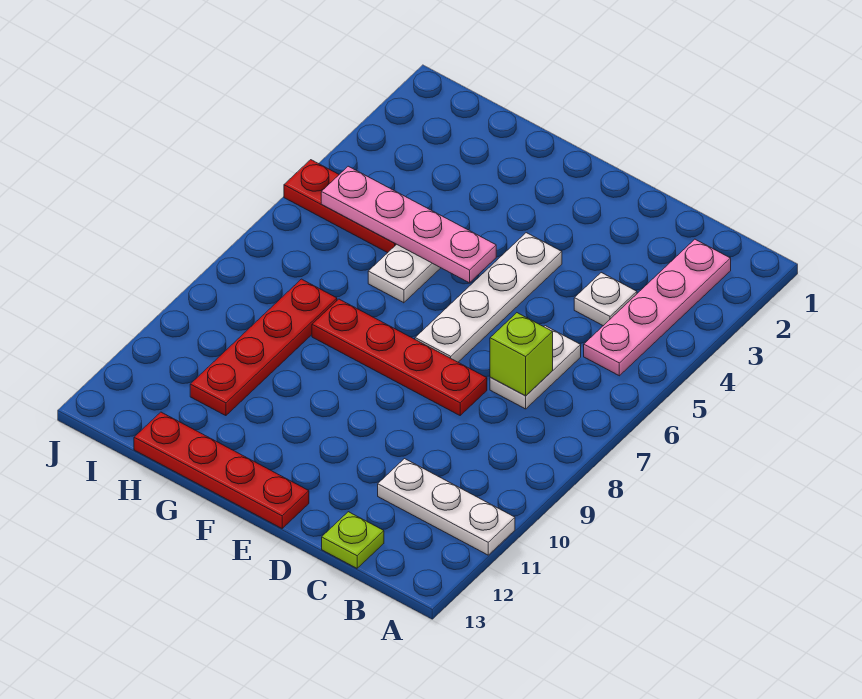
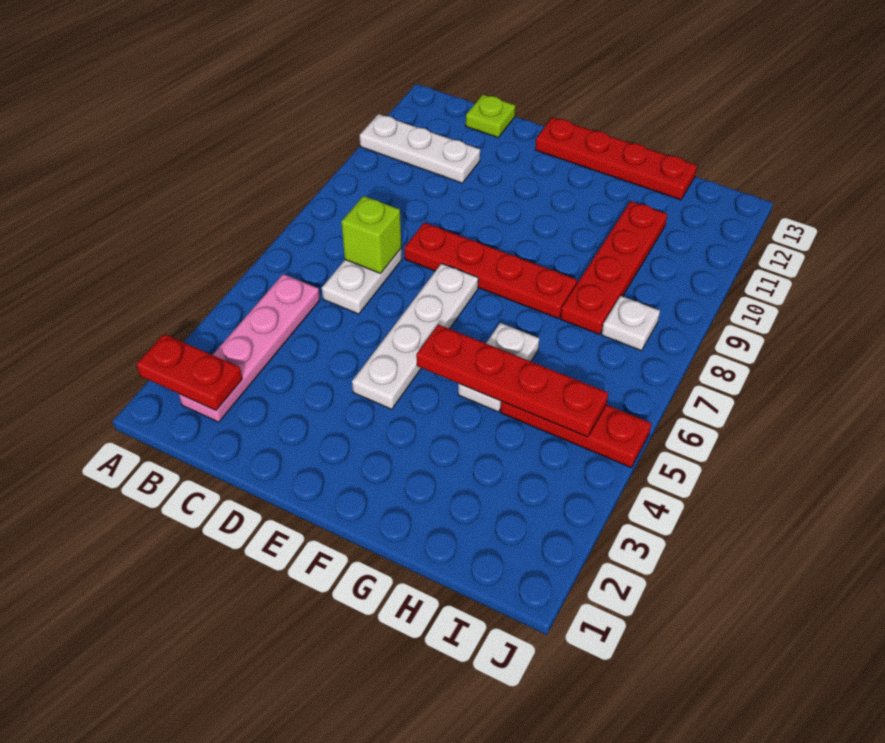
none -> red 1x2 plate [136,334,242,410]
white 1x1 plate [574,273,637,326] -> white 1x1 plate moved to [602,296,660,351]
pink 1x4 plate [321,166,496,283] -> red 1x4 plate [416,324,608,437]

